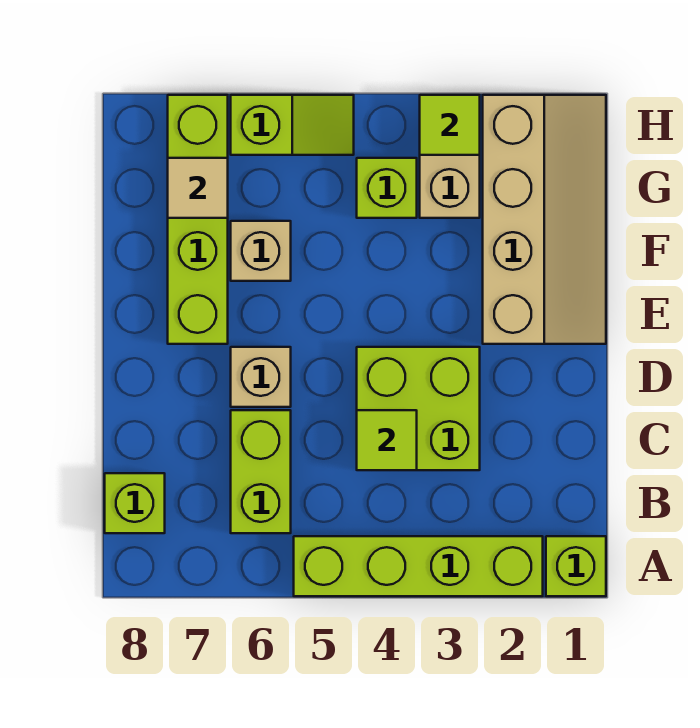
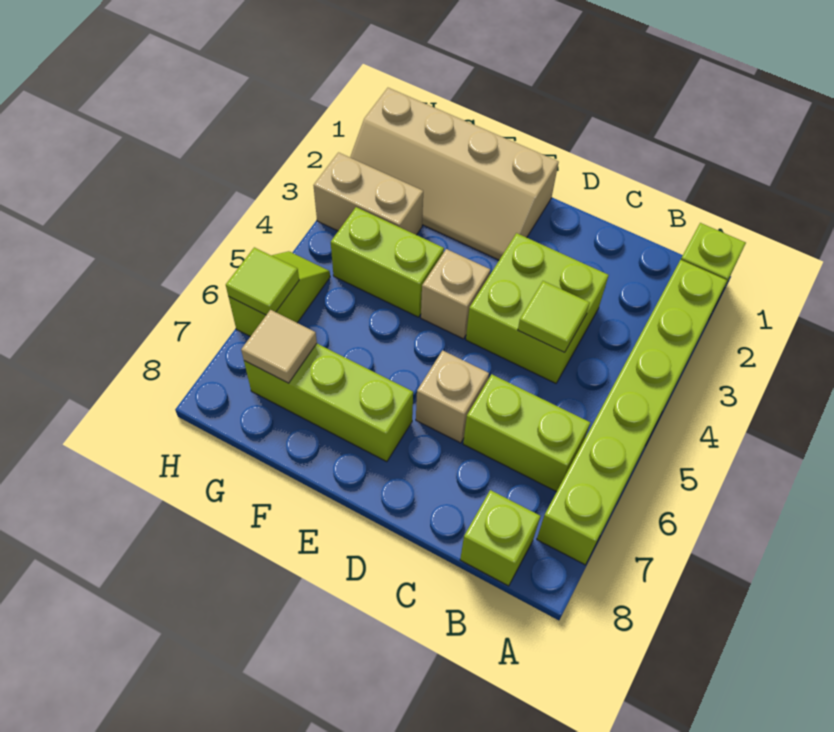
lime 1x4 brick [294,536,543,596] -> lime 1x6 brick [537,260,727,565]
tan 2x4 slope [483,95,606,344] -> tan 2x4 slope turned to [350,88,559,260]
lime 1x4 brick [168,95,228,344] -> lime 1x3 brick [244,344,413,462]
tan 1x1 brick [231,221,291,281] -> tan 1x1 brick moved to [421,249,490,339]
lime 1x1 brick [357,158,417,218] -> lime 1x2 brick [331,207,444,317]
lime 1x1 tile [420,95,480,155] -> lime 1x1 tile moved to [226,247,299,315]

